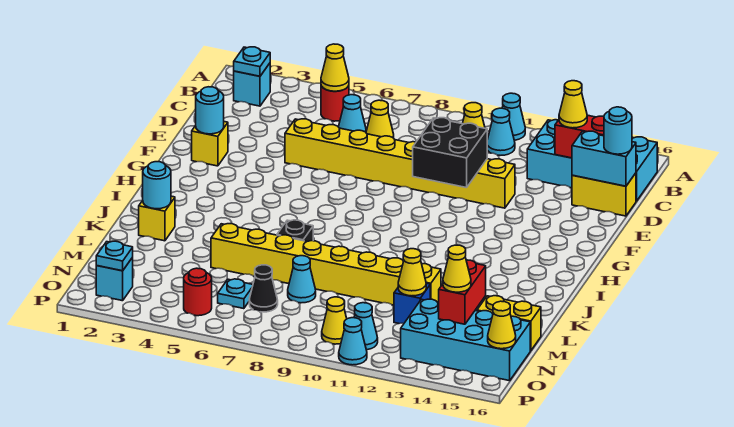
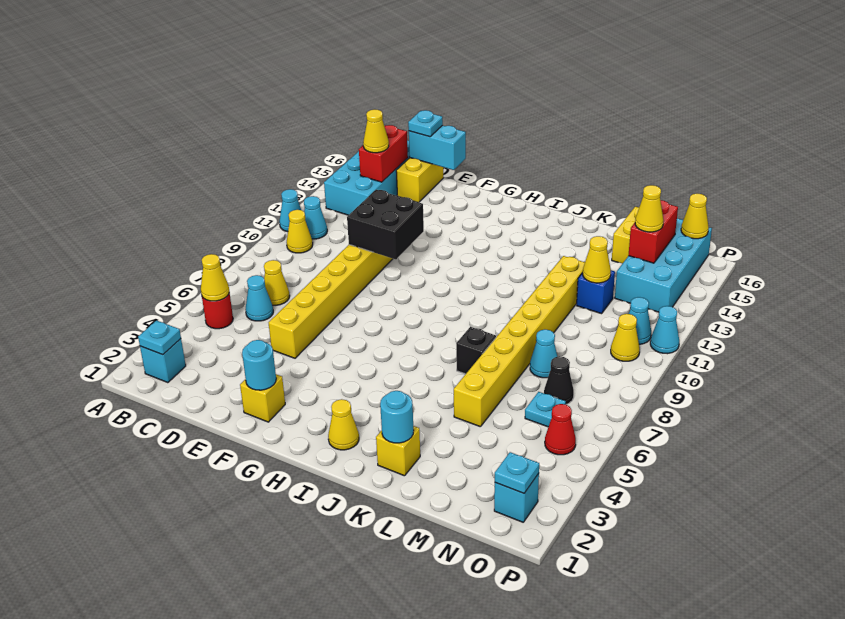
cyan 1x2 brick [572,131,636,186] -> cyan 1x2 brick turned to [409,126,466,170]
cyan 1x1 round brick [604,107,632,154] -> cyan 1x1 plate [408,110,443,137]
none -> yellow 1x1 cone [328,399,359,450]
red 1x2 brick [439,260,486,324] -> red 1x2 brick turned to [628,200,678,263]
red 1x1 round brick [184,268,212,316] -> red 1x1 cone [545,404,576,455]

